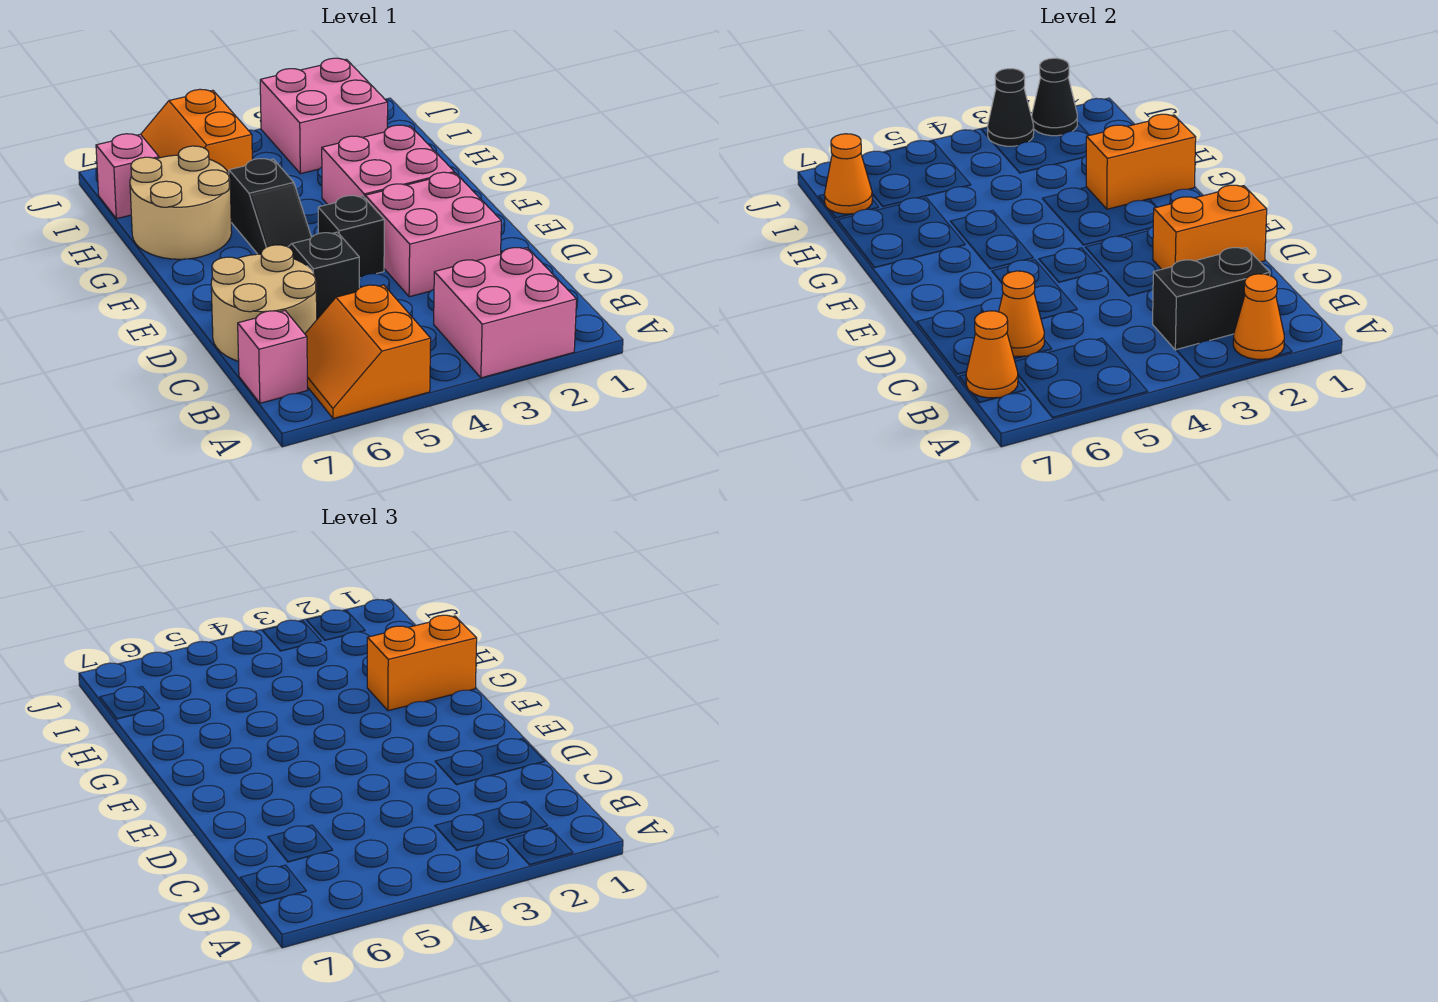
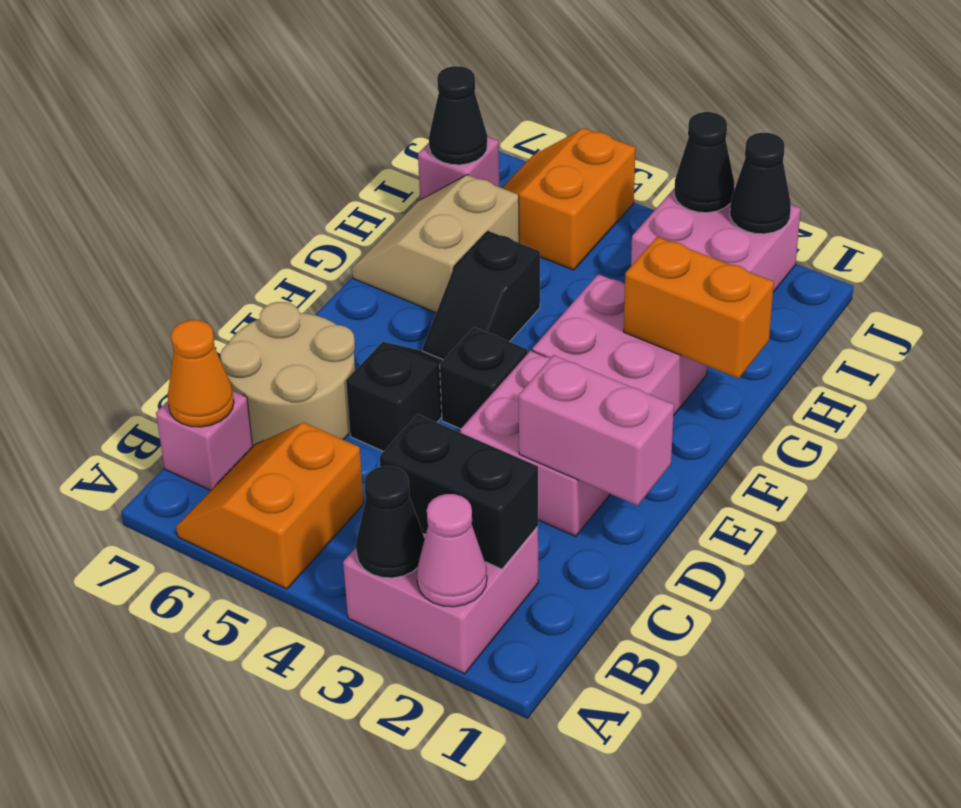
orange 1x1 cone [1233,274,1284,359] -> pink 1x1 cone [417,494,487,607]
none -> black 1x1 cone [356,466,425,578]
orange 1x1 cone [999,271,1044,356] -> none
orange 1x2 brick [1153,185,1267,269] -> pink 1x2 brick [518,355,674,506]
orange 1x2 brick [367,615,477,711] -> none
tan 2x2 round brick [130,146,232,259] -> tan 2x2 slope [352,175,519,313]
orange 1x1 cone [824,134,872,214] -> black 1x1 cone [429,66,487,165]

